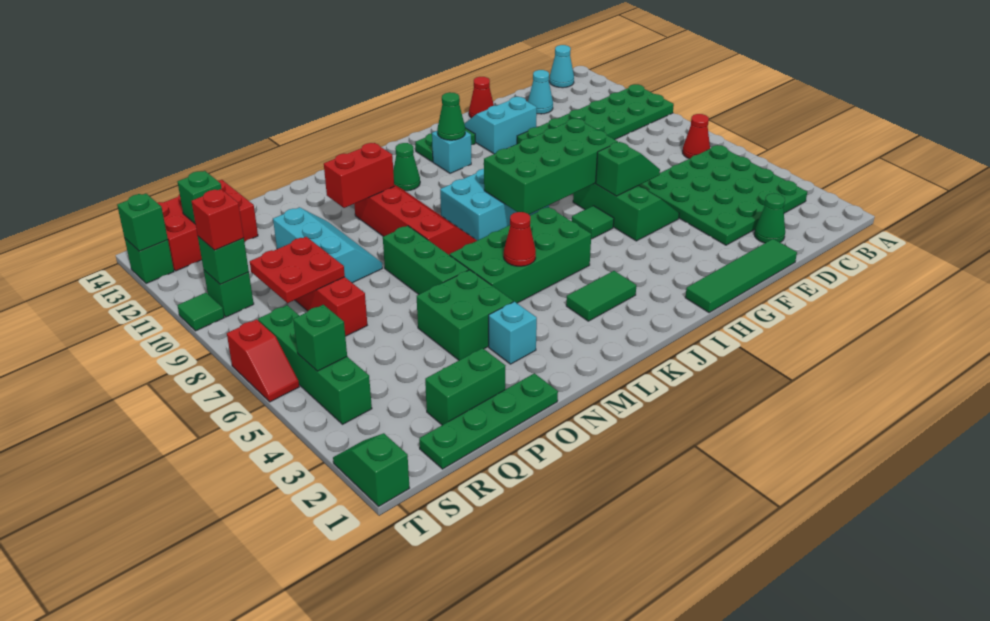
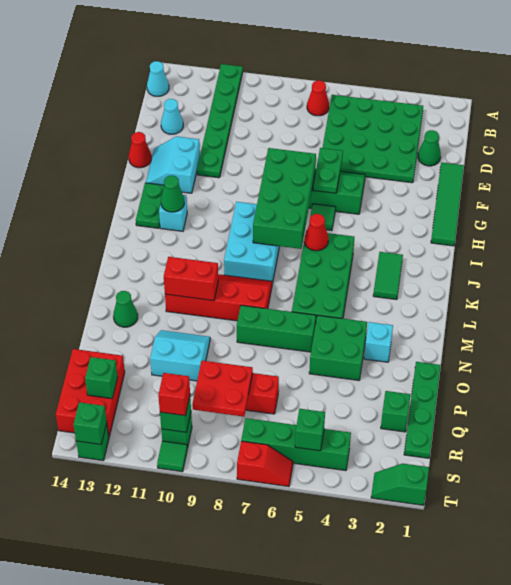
green 2x6 plate [517,84,674,144] -> green 1x6 plate [197,64,243,178]
green 1x2 slope [596,142,660,196] -> green 1x2 plate [313,148,343,193]
green 1x1 cone [393,143,420,191] -> green 1x1 cone moved to [113,291,138,327]
red 1x1 cone [504,212,536,266] -> red 1x1 cone moved to [304,214,328,251]
red 1x2 brick [324,143,394,208] -> red 1x2 brick turned to [164,257,218,301]
cyan 2x3 slope [273,207,383,283] -> cyan 2x2 slope [150,330,210,381]
green 1x2 brick [425,348,505,425] -> green 1x1 brick [381,391,411,432]

